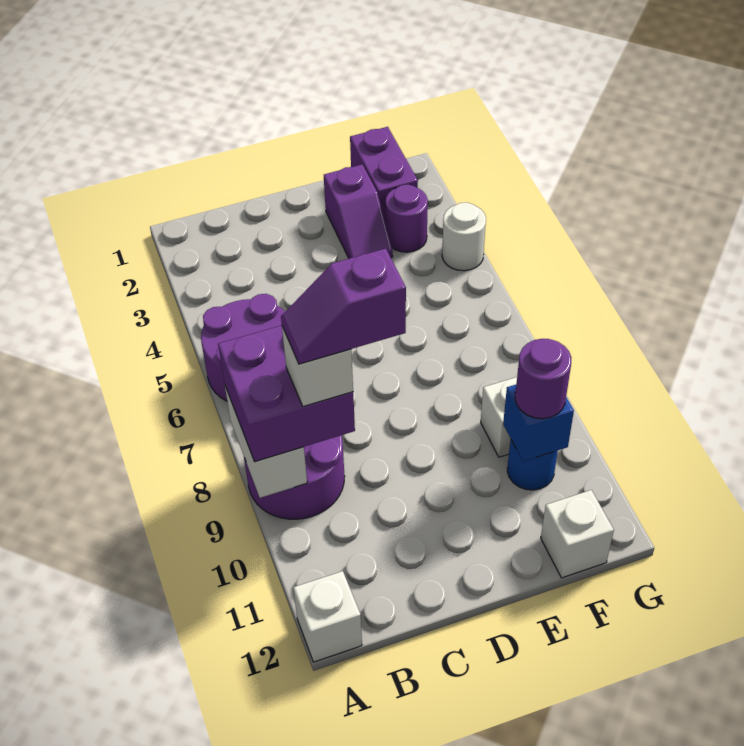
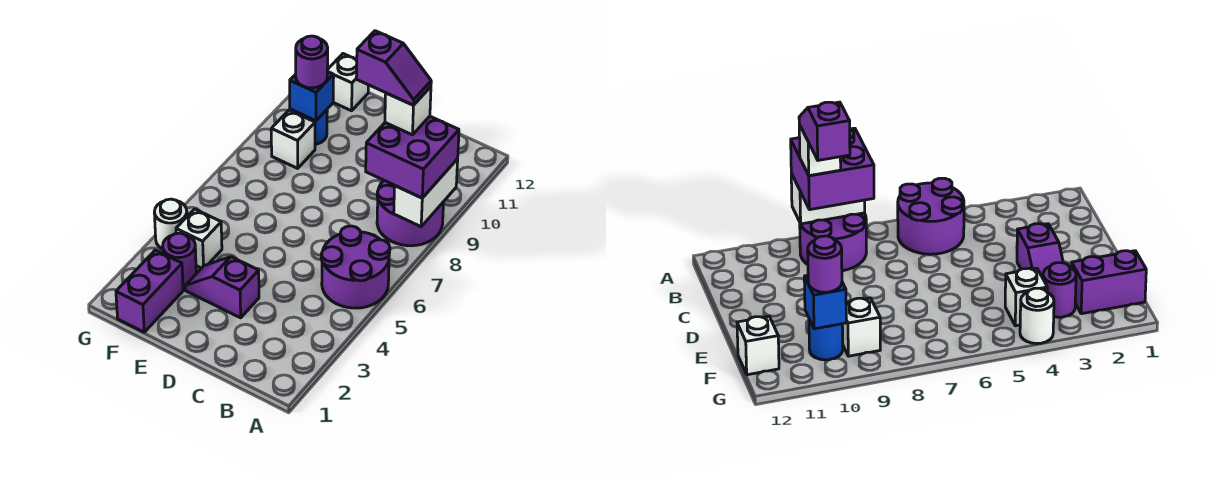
white 1x1 brick [293,571,362,662] -> white 1x1 brick moved to [176,209,222,268]
purple 1x2 slope [324,165,393,258] -> purple 1x2 slope turned to [185,257,259,318]

